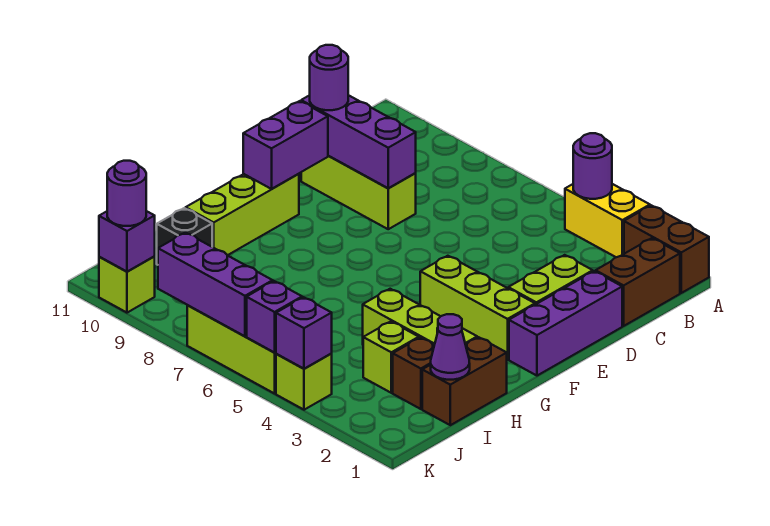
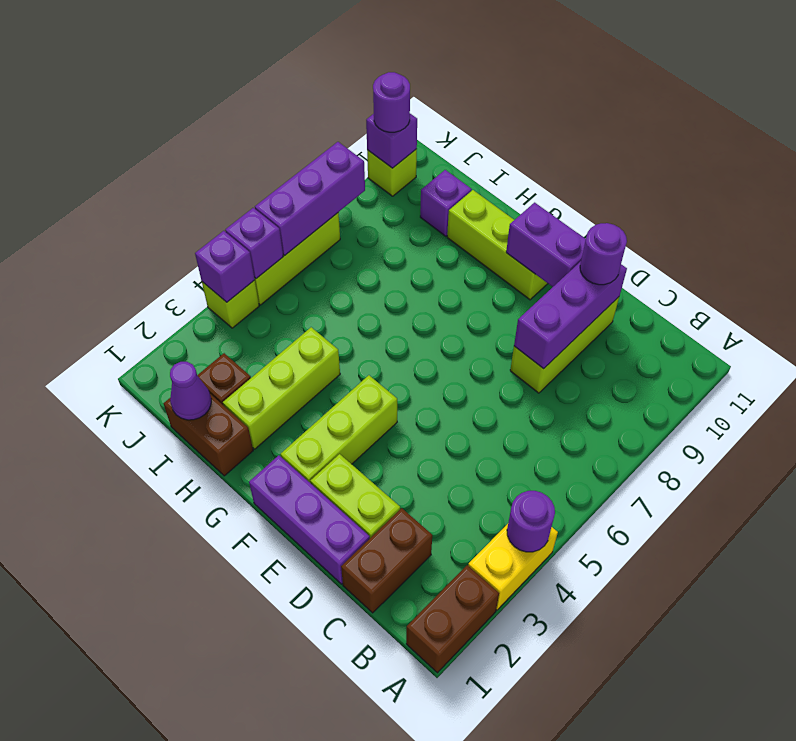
brown 1x2 brick [596,238,680,326] -> brown 1x2 brick turned to [341,508,432,613]
lime 1x1 brick [363,321,419,393] -> none
black 1x1 brick [157,208,212,265] -> purple 1x1 brick [420,170,472,236]

